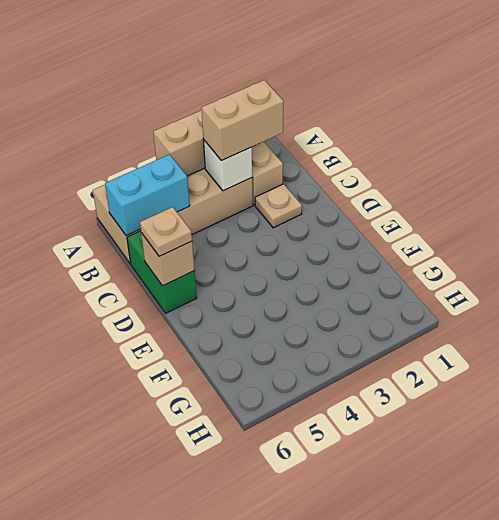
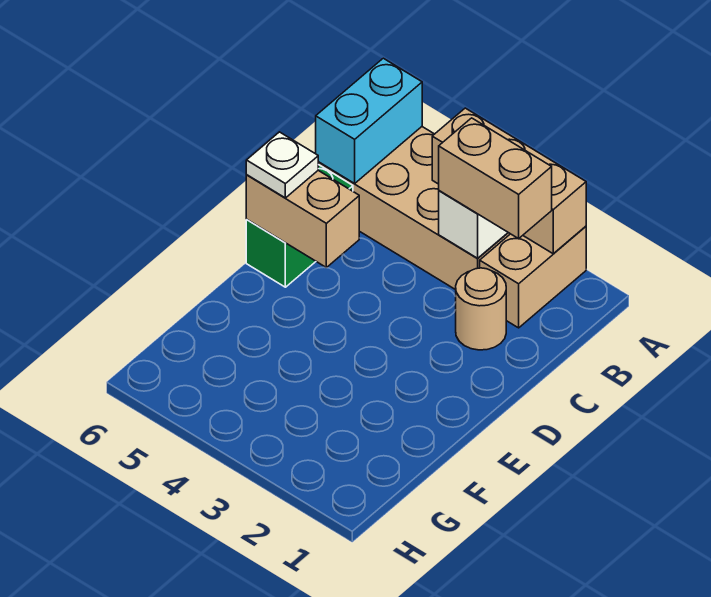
cyan 1x2 brick [105,155,190,236] -> cyan 1x2 brick turned to [316,58,422,183]
tan 1x1 plate [255,184,302,228] -> tan 1x1 round brick [456,268,506,350]
tan 1x1 brick [141,233,195,286] -> tan 1x2 brick [246,171,359,268]
tan 1x1 plate [140,207,192,257] -> white 1x1 plate [246,132,318,198]

